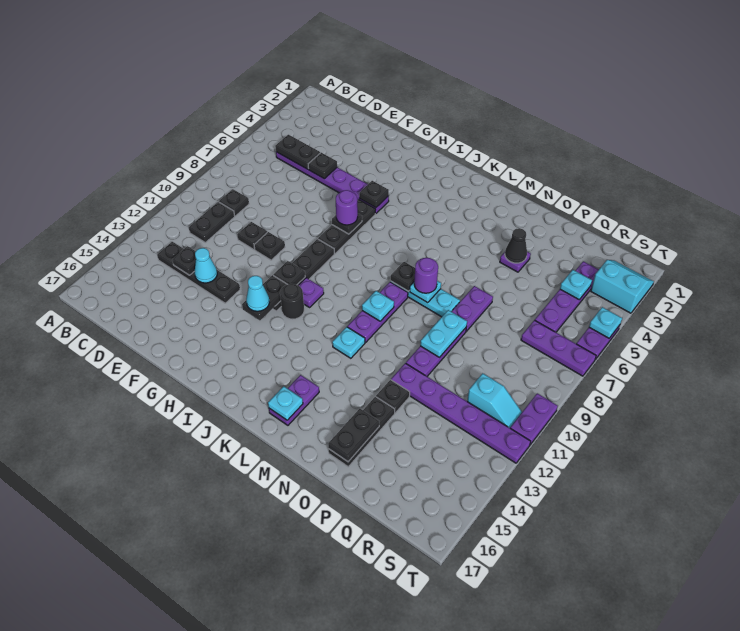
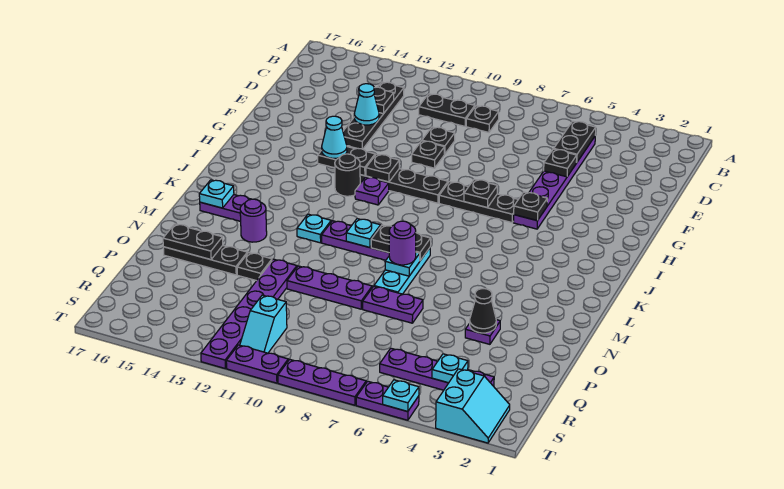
purple 1x1 round brick [336,190,358,225] -> purple 1x1 round brick moved to [240,199,267,242]
black 1x1 plate [391,262,415,291] -> black 1x2 plate [371,225,431,260]
cyan 1x2 plate [420,310,467,358] -> none
purple 1x3 plate [521,320,596,376] -> purple 1x3 plate turned to [278,359,366,405]

